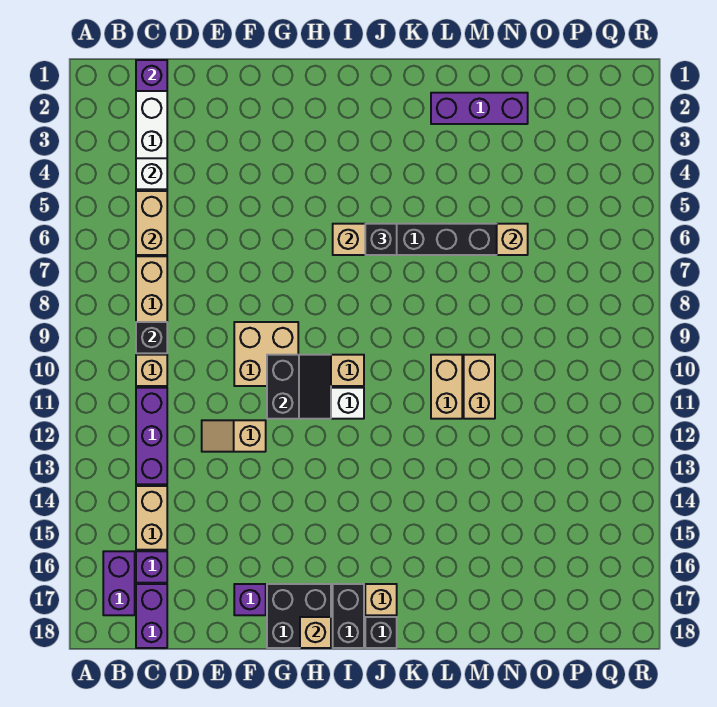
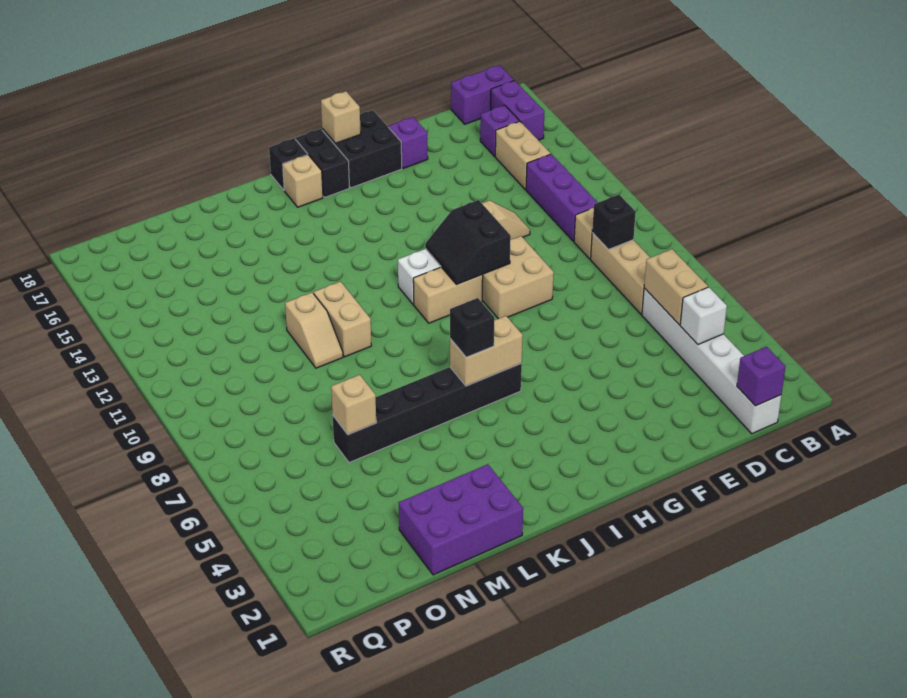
purple 1x2 brick [136,584,167,648] -> purple 1x2 brick turned to [451,65,514,124]
purple 1x3 brick [431,93,528,124] -> purple 2x3 brick [399,464,523,575]
tan 1x2 brick [464,355,495,419] -> tan 1x2 slope [285,293,343,368]

